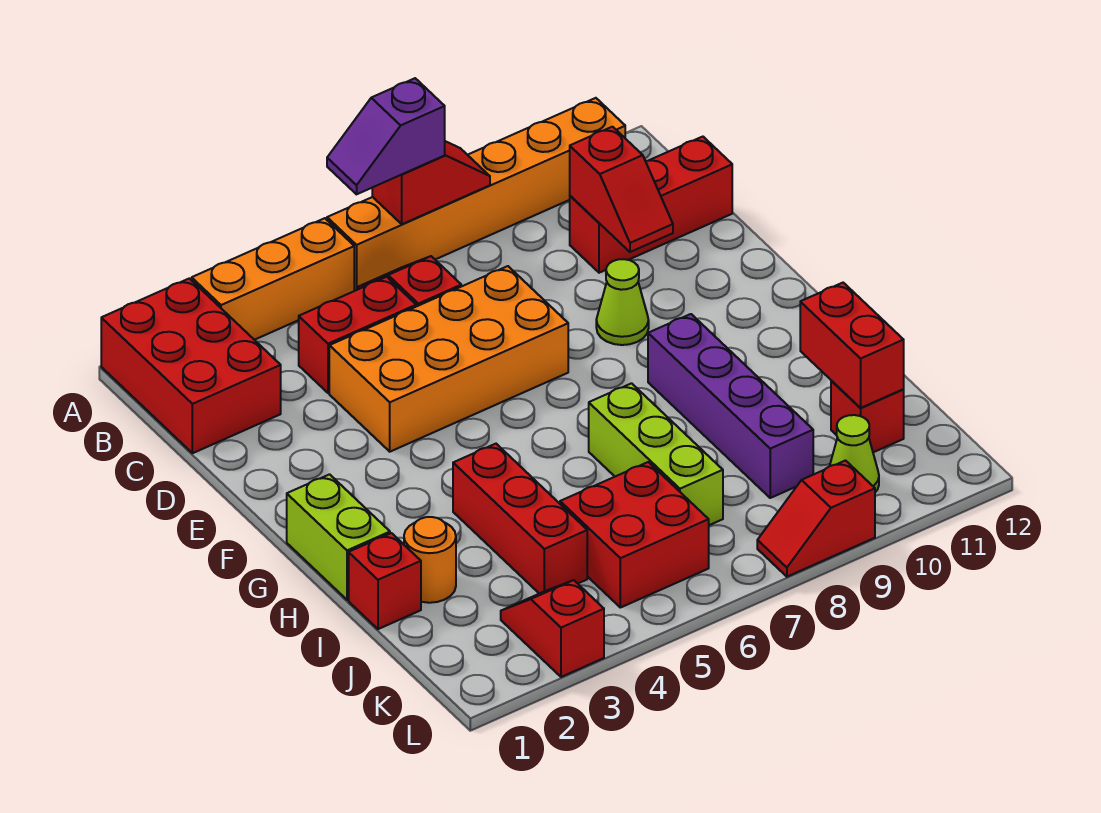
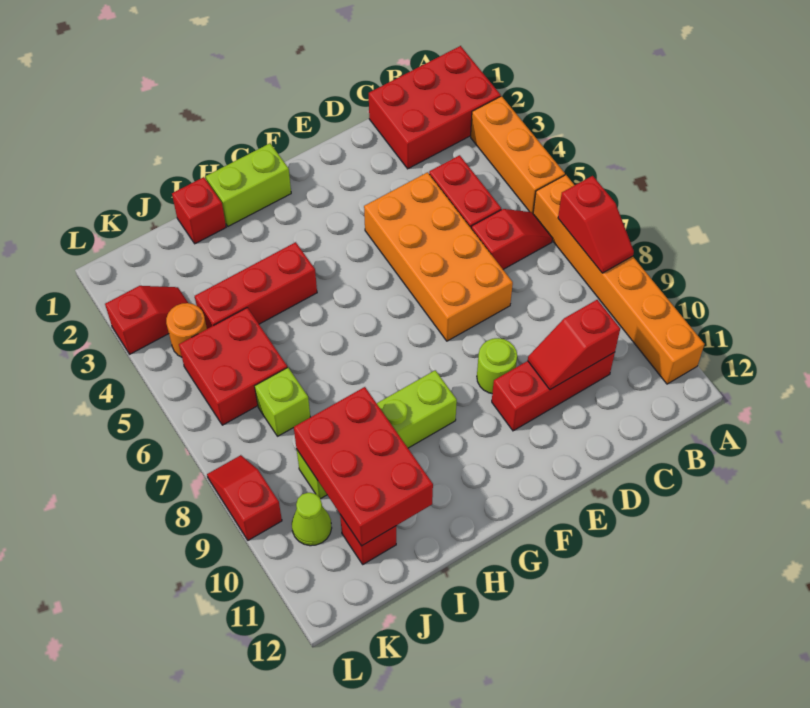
purple 1x2 slope [327,78,445,194] -> none
red 1x3 brick [570,137,732,273] -> red 1x3 brick turned to [492,352,615,431]
lime 1x1 cone [596,259,649,345] -> lime 1x1 round brick [477,338,517,393]
purple 1x4 brick [648,314,813,498] -> lime 1x4 brick [297,370,457,499]
lime 1x3 brick [589,383,723,525] -> lime 1x1 brick [255,367,310,436]
orange 1x1 round brick [404,517,456,603] -> orange 1x1 round brick moved to [166,303,207,357]
red 1x2 brick [800,283,904,408] -> red 2x3 brick [294,387,433,546]

